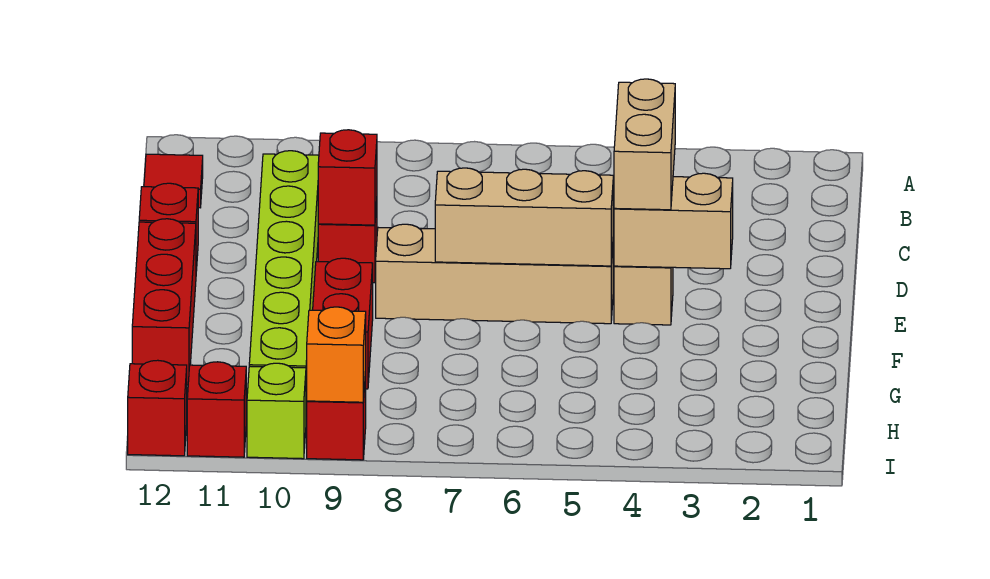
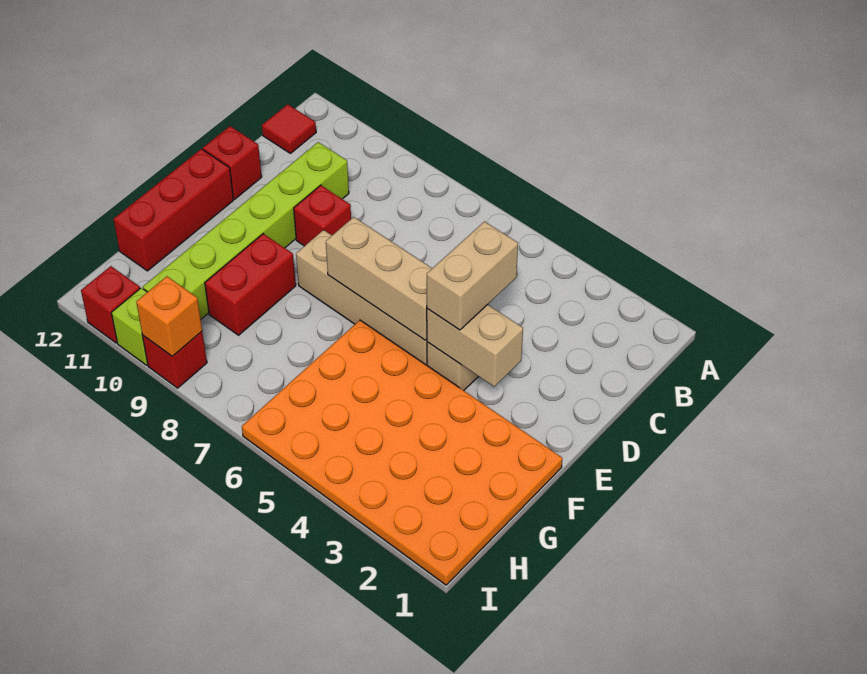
red 1x1 brick [318,130,377,225] -> none
none -> orange 4x6 plate [242,320,562,585]
red 1x1 brick [128,360,187,456] -> none

